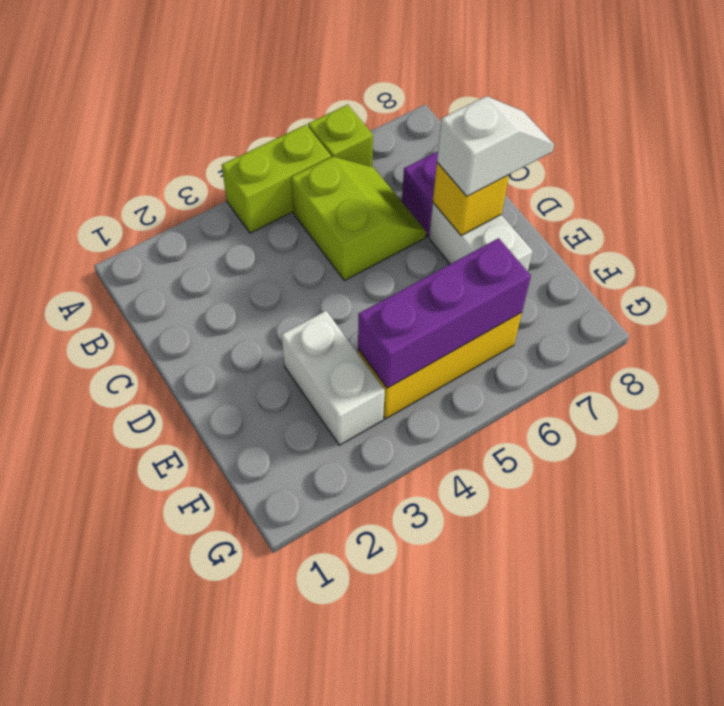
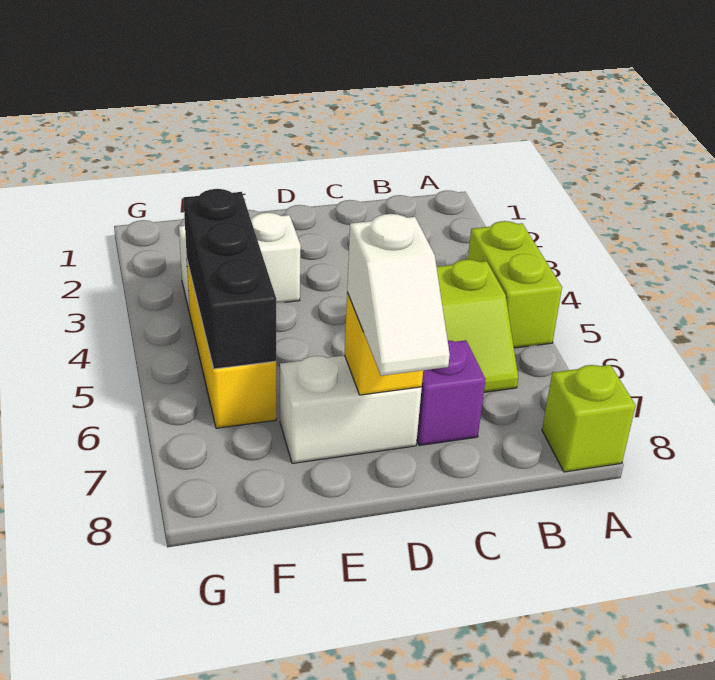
lime 1x1 brick [308,105,373,167] -> lime 1x1 brick moved to [542,365,636,472]
purple 1x3 brick [358,238,531,388] -> black 1x3 brick [183,189,276,369]

